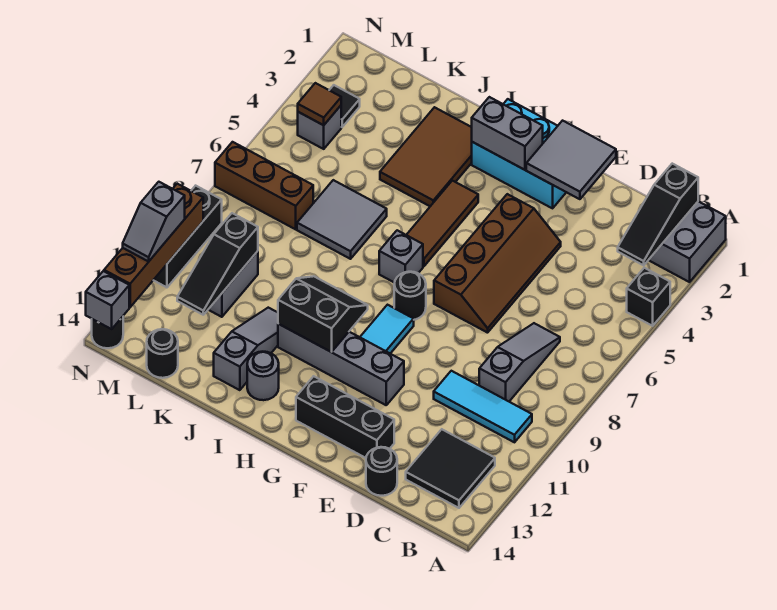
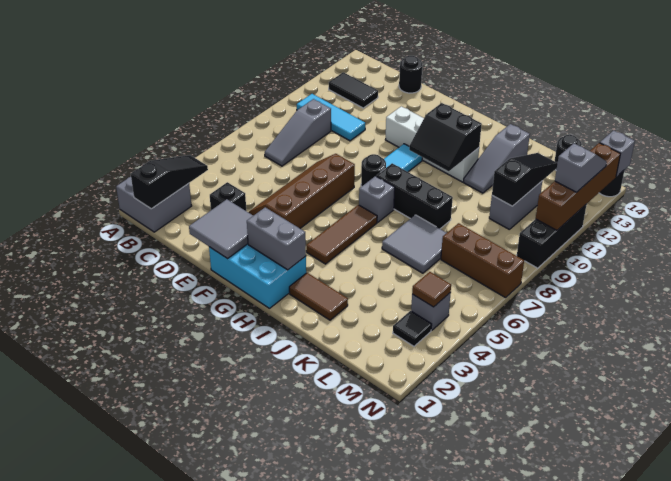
black 1x1 brick [627,268,670,326] -> black 1x1 brick moved to [210,182,246,211]
black 2x2 tile [406,429,495,508] -> black 1x2 tile [329,72,378,108]
black 1x3 brick [296,376,394,458] -> black 1x3 brick moved to [376,163,453,229]
grey 1x4 brick [278,324,404,405] -> white 1x4 brick [385,106,479,182]
brown 2x3 tile [380,107,472,206] -> brown 1x2 tile [289,273,348,320]
grey 1x1 round brick [247,352,279,400] -> none

